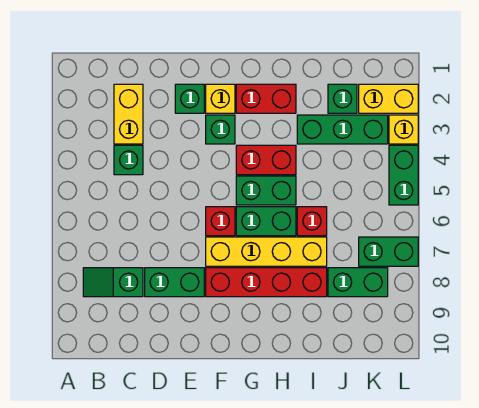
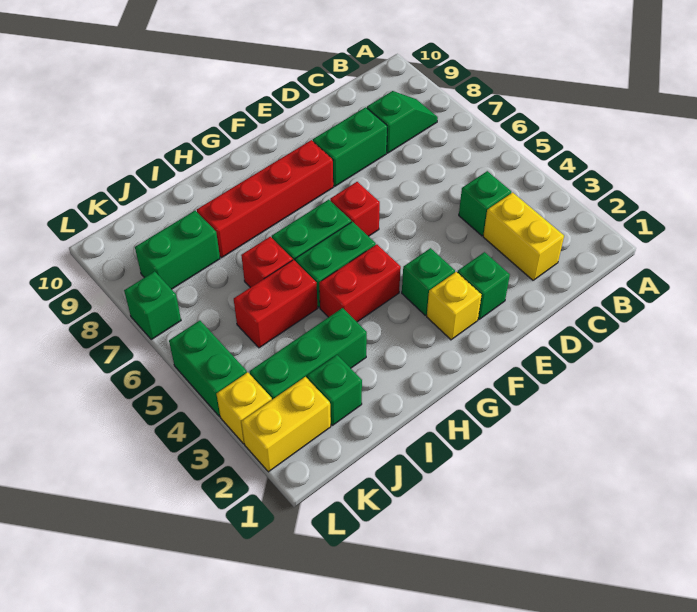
yellow 1x4 brick [206,237,327,266] -> none
red 1x2 brick [236,84,296,113] -> red 1x2 brick moved to [234,260,318,348]
green 1x2 brick [359,237,418,266] -> green 1x1 brick [124,271,181,340]

